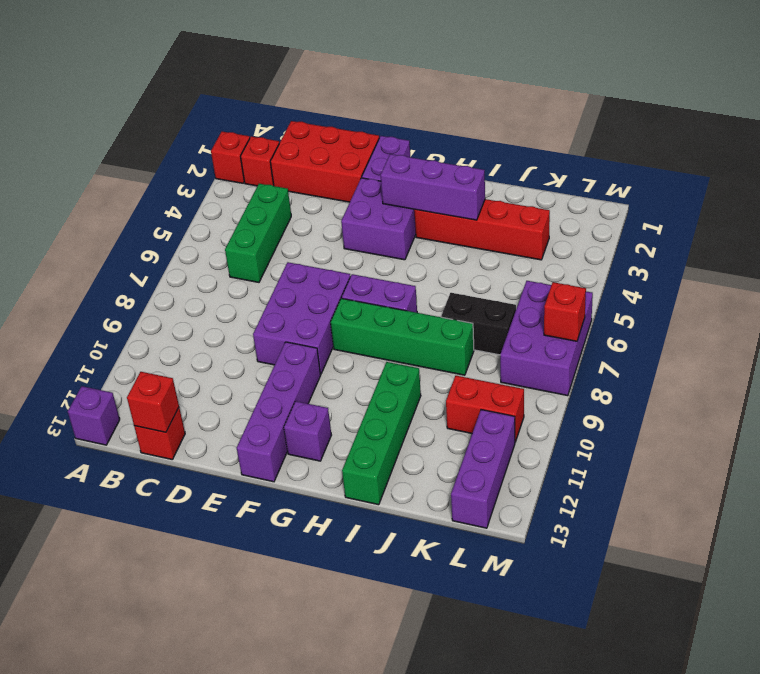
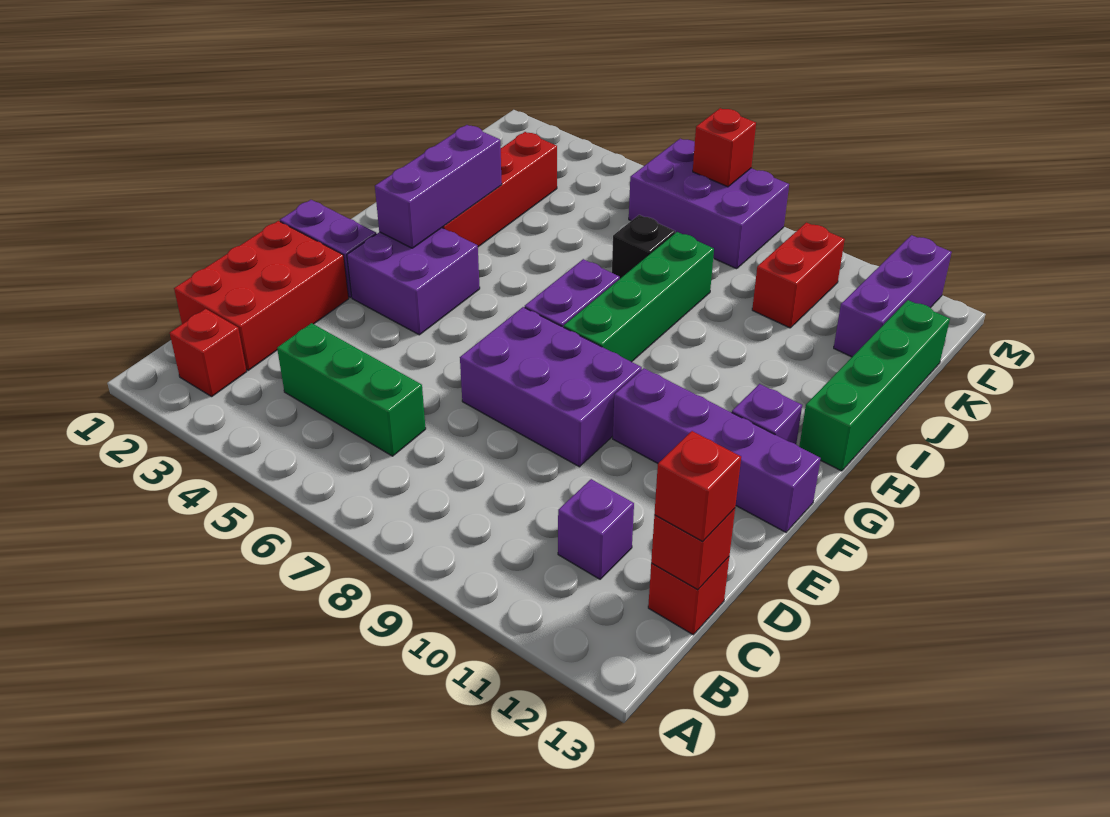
red 1x1 brick [211,132,250,183] -> red 1x1 brick moved to [654,431,741,541]
purple 1x1 brick [68,386,120,445] -> purple 1x1 brick moved to [558,479,634,579]
green 1x4 brick [342,362,421,505] -> green 1x4 brick turned to [799,300,950,471]
black 1x2 brick [441,293,516,355] -> black 1x1 brick [612,215,675,278]
purple 1x3 brick [451,410,515,528] -> purple 1x3 brick turned to [834,235,952,357]

